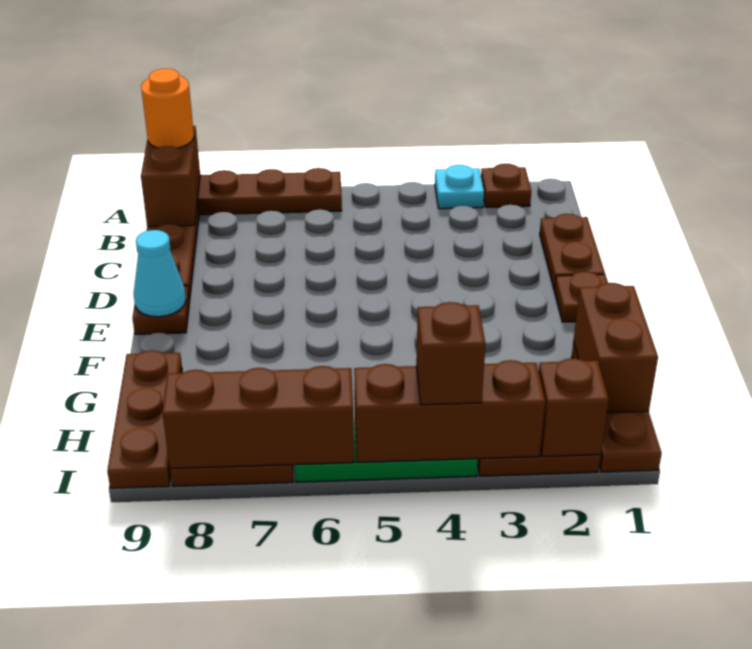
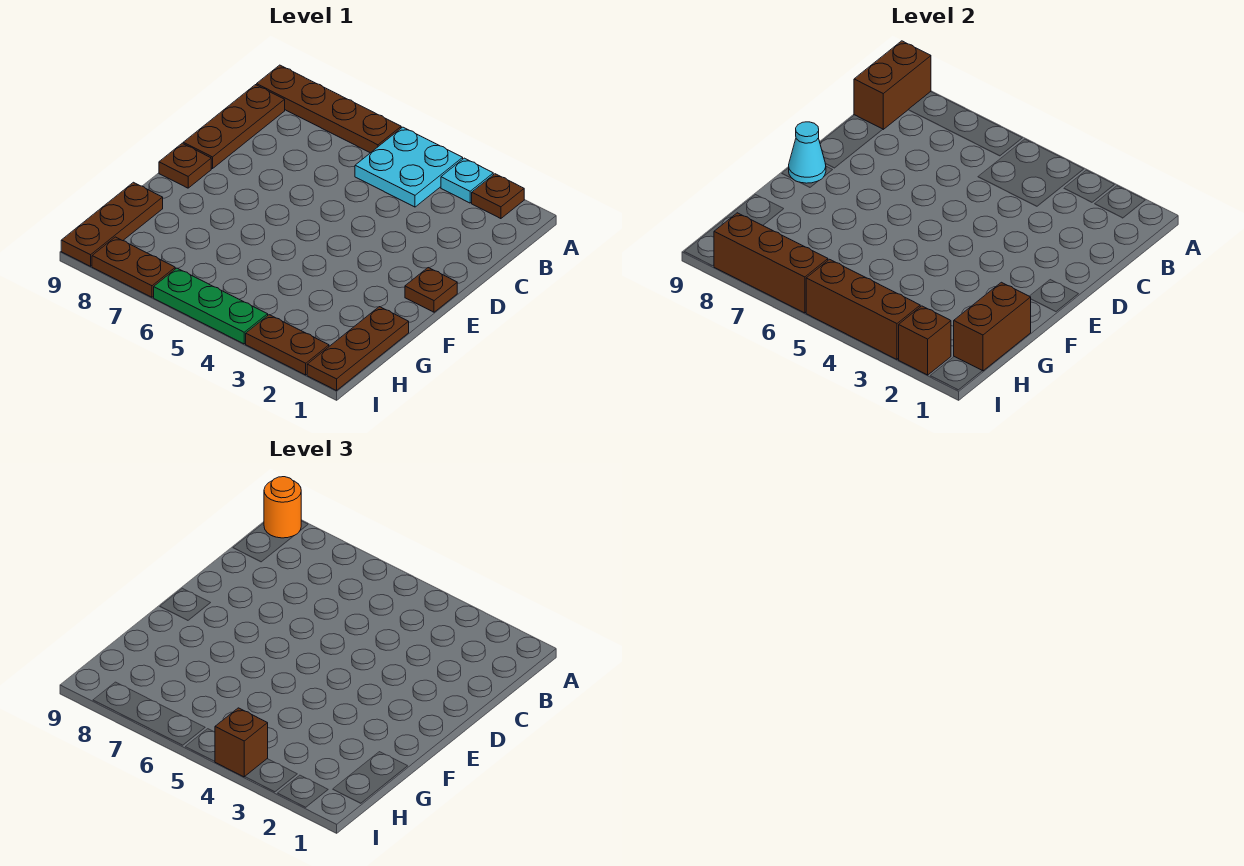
none -> cyan 2x2 plate [355,127,463,207]
brown 1x2 plate [540,214,605,291] -> none

